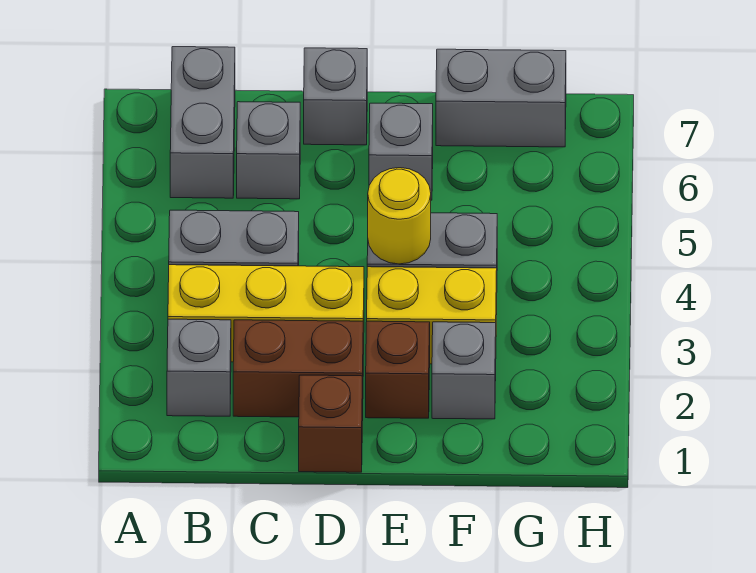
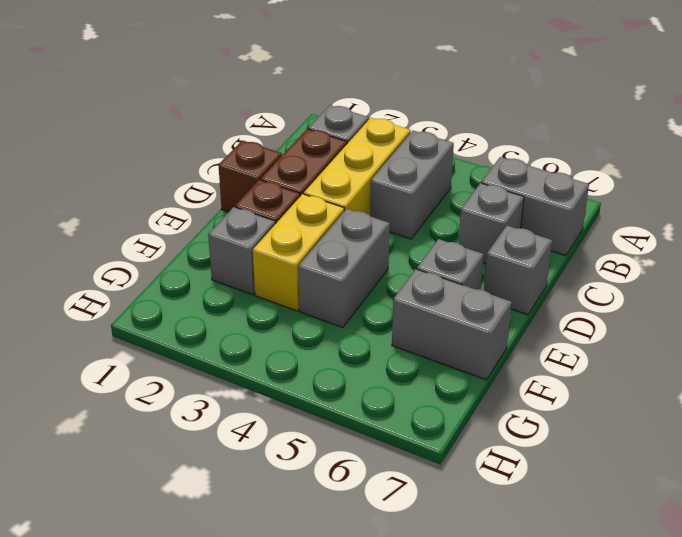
yellow 1x1 round brick [368,168,431,264] -> none
grey 1x2 brick [436,49,566,147] -> grey 1x2 brick turned to [392,269,512,380]

